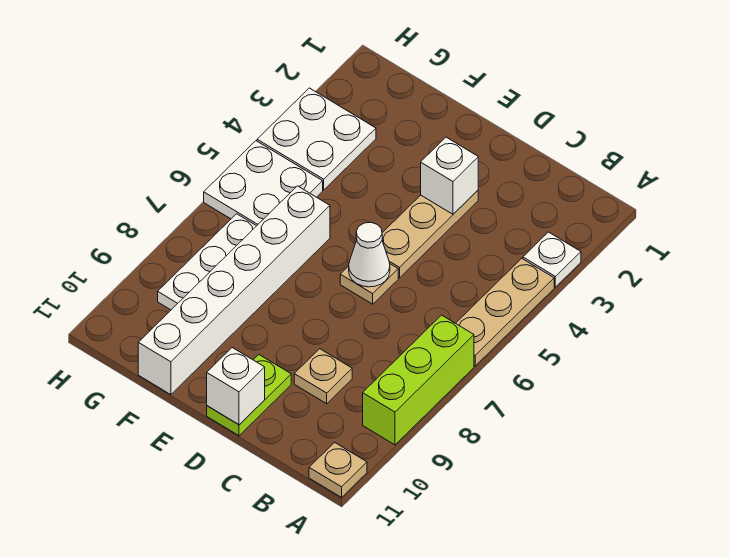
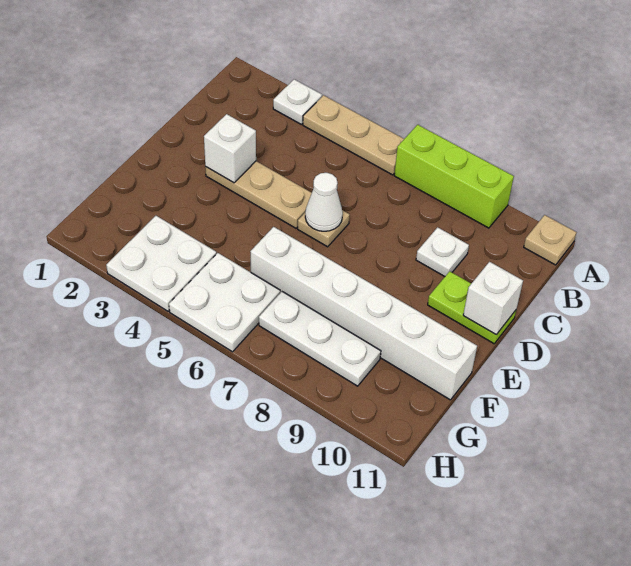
tan 1x1 plate [294,349,352,404] -> white 1x1 plate [416,227,469,276]

